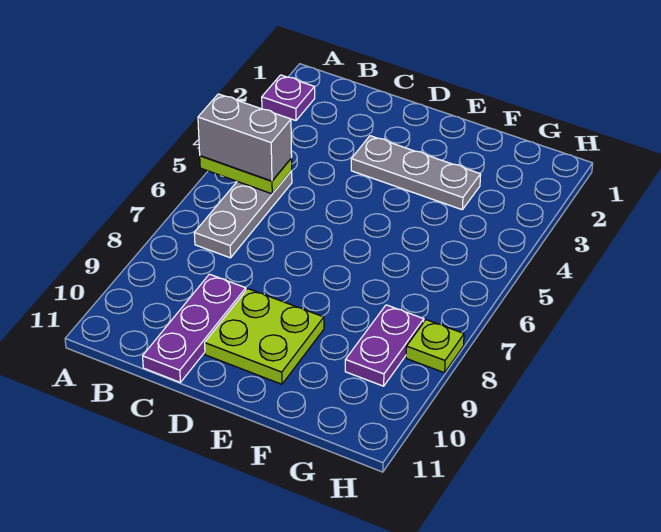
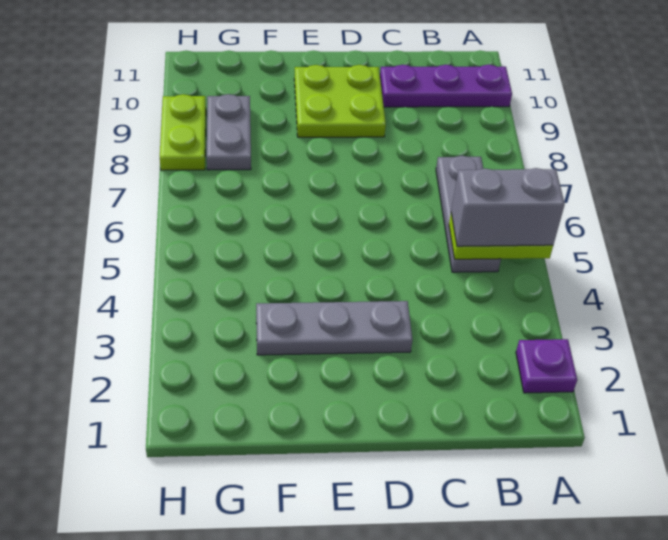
purple 1x3 plate [143,274,246,382] -> purple 1x3 plate turned to [380,65,512,107]
purple 1x2 plate [345,305,424,386] -> grey 1x2 plate [207,94,251,170]
lime 1x1 plate [406,320,464,373] -> lime 1x2 plate [160,94,206,170]

